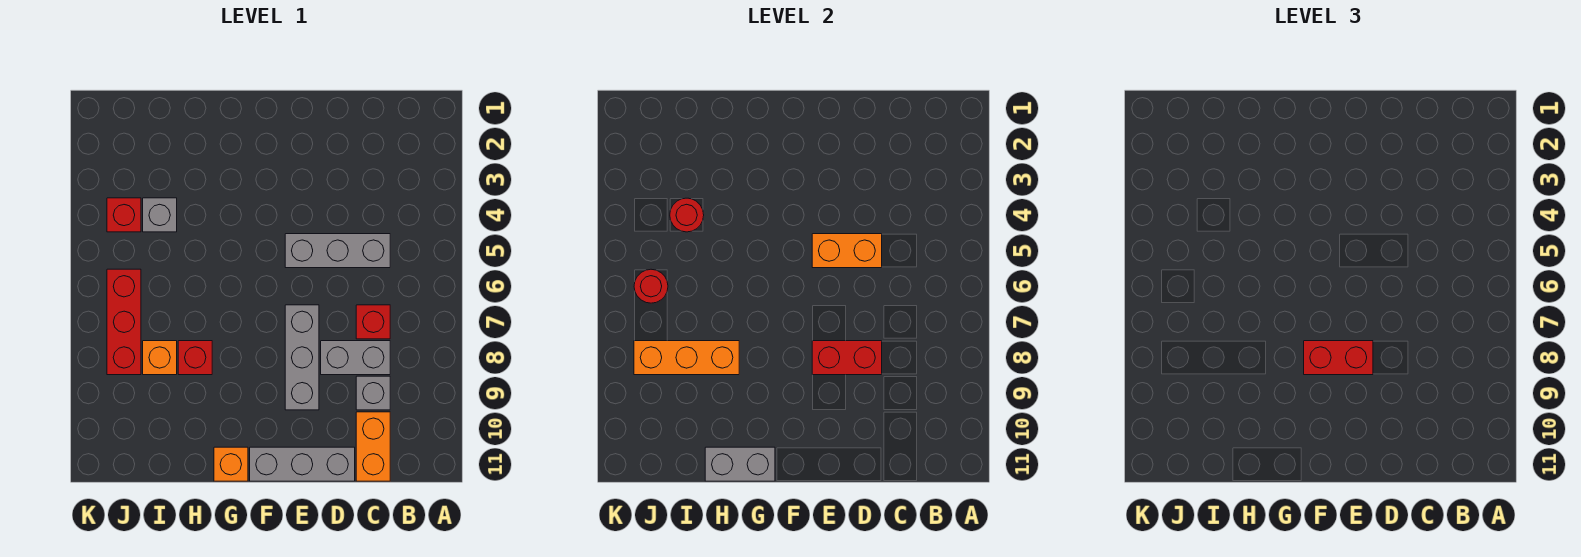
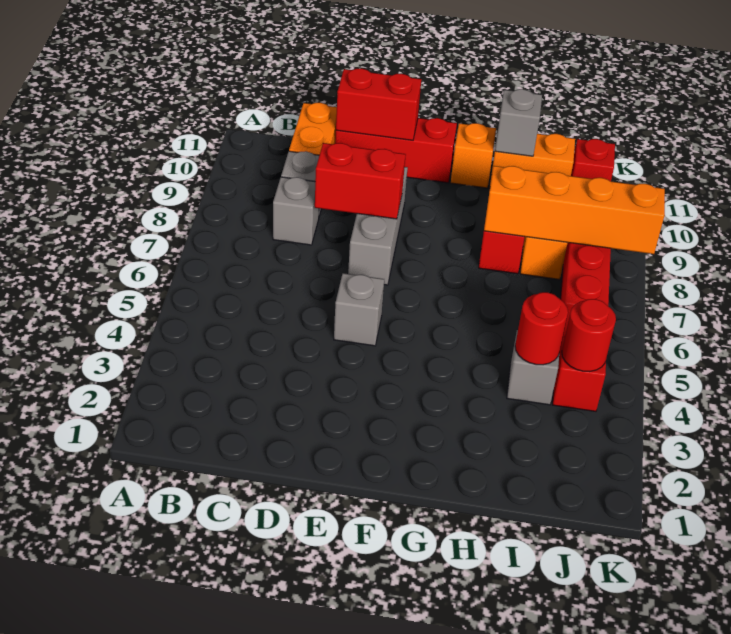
grey 1x3 brick [285,234,390,268] -> grey 1x1 brick [334,273,384,346]
red 1x1 brick [356,305,390,339] -> red 1x1 brick moved to [571,139,615,181]
grey 1x2 brick [321,341,390,375] -> grey 1x1 brick [273,177,319,245]
orange 1x2 brick [812,234,882,268] -> orange 1x2 brick moved to [490,134,575,185]
grey 1x3 brick [250,447,355,481] -> red 1x3 brick [335,118,457,183]
red 1x2 brick [1304,341,1373,375] -> red 1x2 brick moved to [336,68,421,140]
grey 1x2 brick [705,447,775,481] -> grey 1x1 brick [495,89,542,156]
orange 1x3 brick [634,341,739,375] -> orange 1x4 brick [484,166,665,254]
red 1x1 round brick [634,269,668,303] -> red 1x1 round brick moved to [562,299,616,372]

